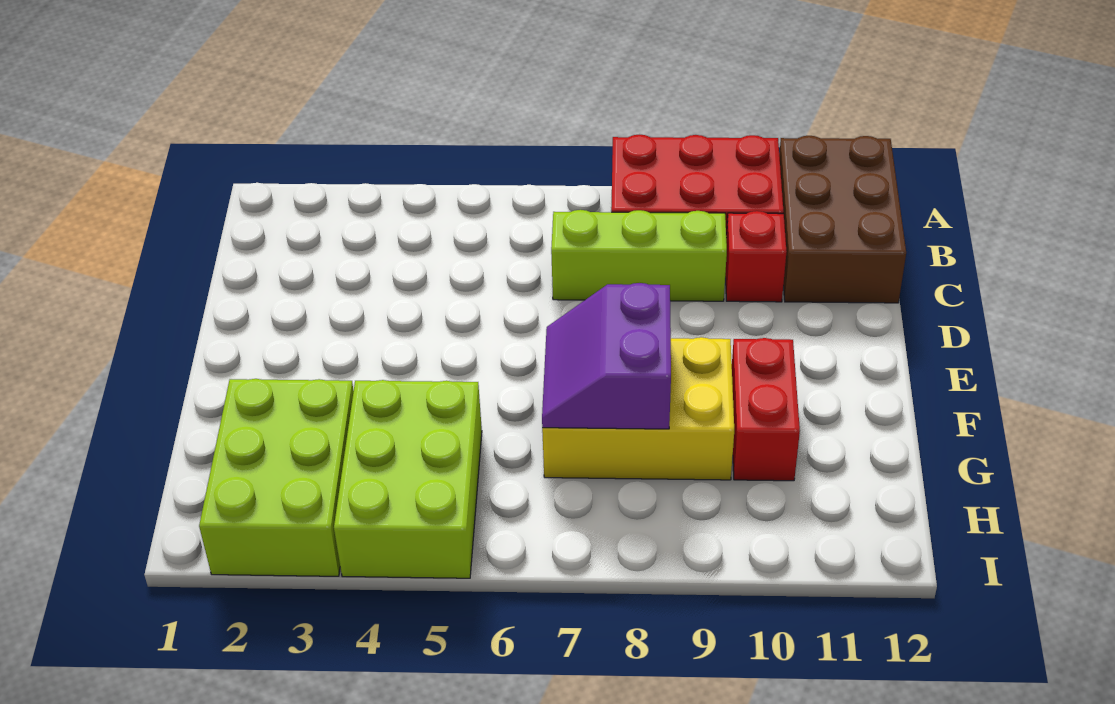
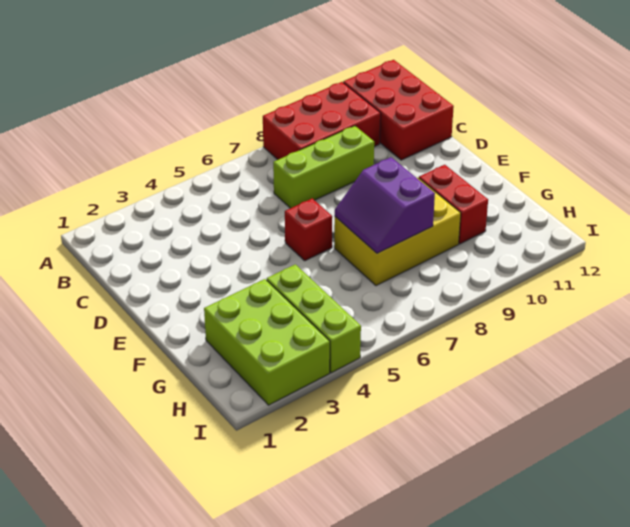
brown 2x3 brick [779,136,906,303] -> red 2x3 brick [343,60,454,160]
red 1x1 brick [725,211,787,302] -> red 1x1 brick moved to [285,198,332,261]
lime 2x3 brick [334,380,482,578] -> lime 1x3 brick [267,264,361,373]

